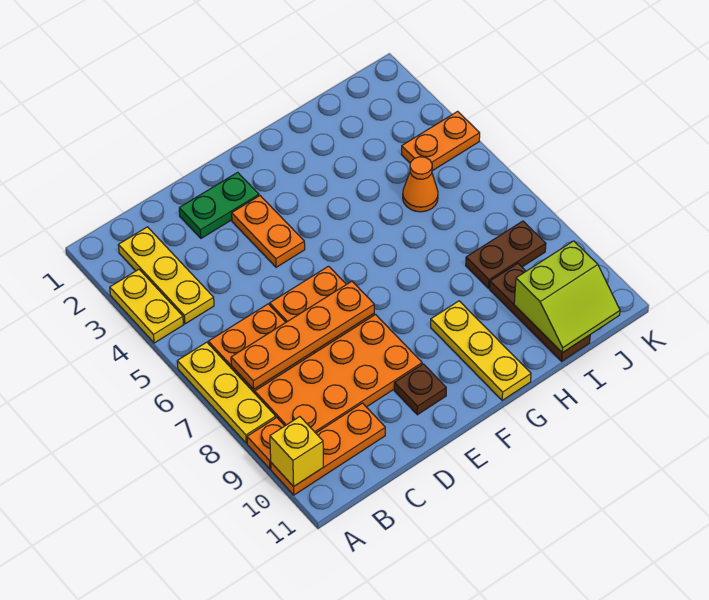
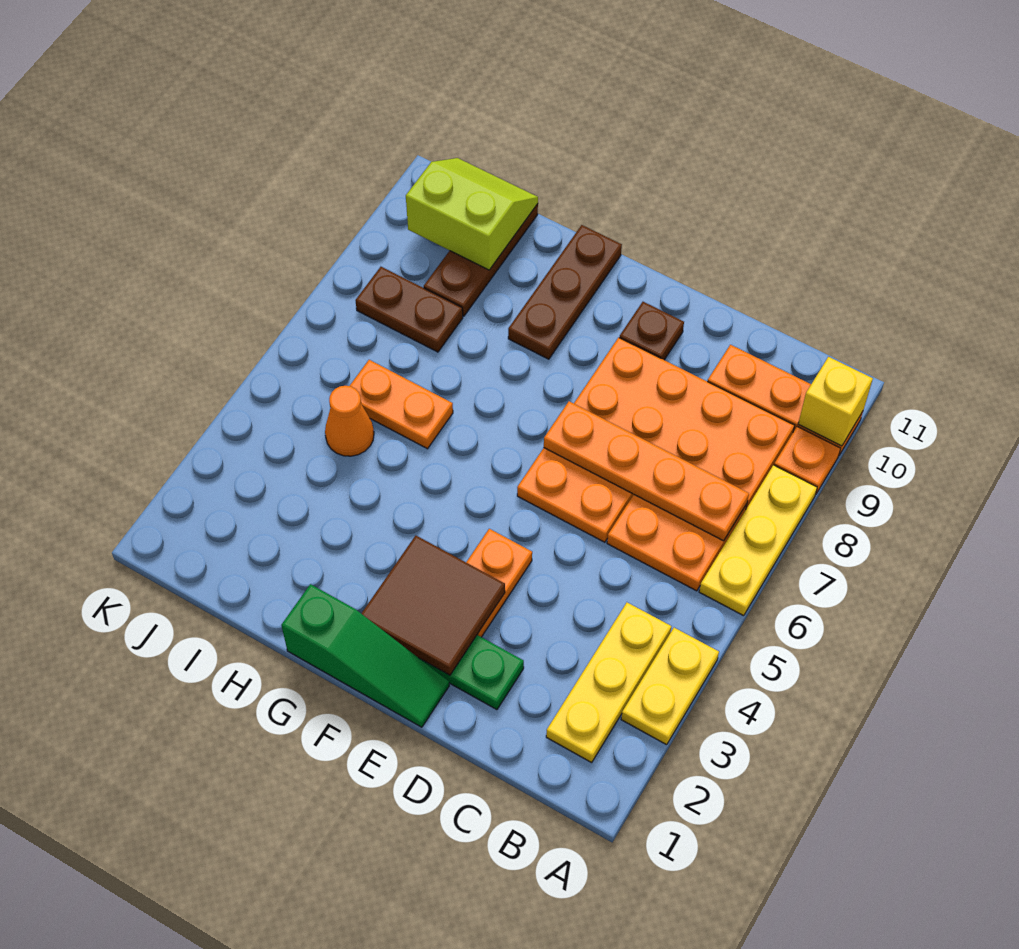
none -> green 1x3 slope [281,584,449,727]
none -> brown 2x2 tile [361,536,505,675]
yellow 1x3 plate [431,301,531,400] -> brown 1x3 plate [508,225,622,359]
orange 1x2 plate [401,111,480,171] -> orange 1x2 plate moved to [350,360,453,449]

